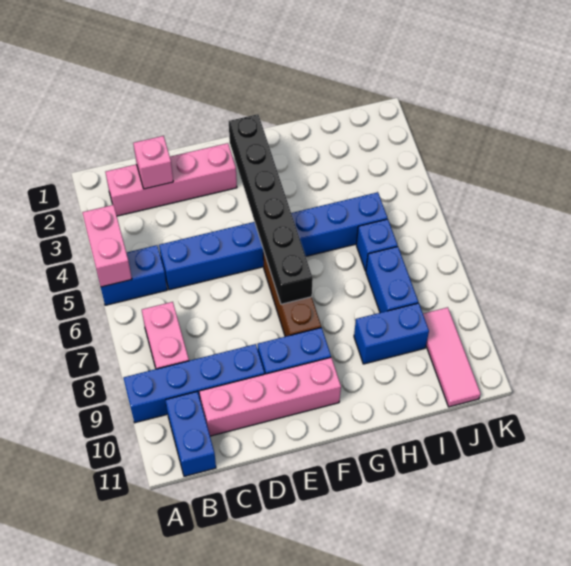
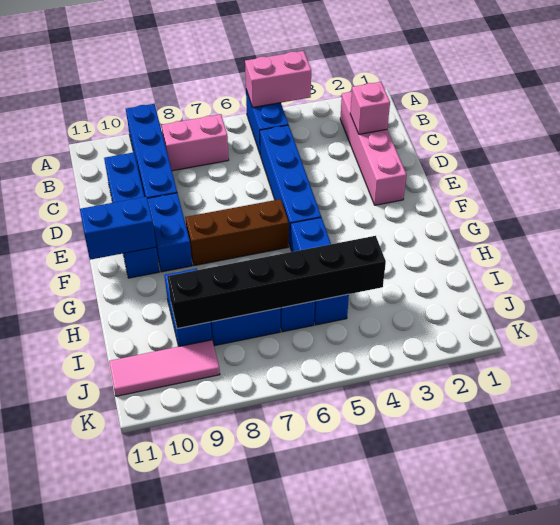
blue 1x2 brick [165,392,216,476] -> blue 1x2 brick moved to [80,197,156,260]
pink 1x4 brick [199,358,341,436] -> blue 1x4 brick [104,152,160,278]
black 1x6 brick [229,114,313,304] -> black 1x6 brick moved to [167,236,386,329]

